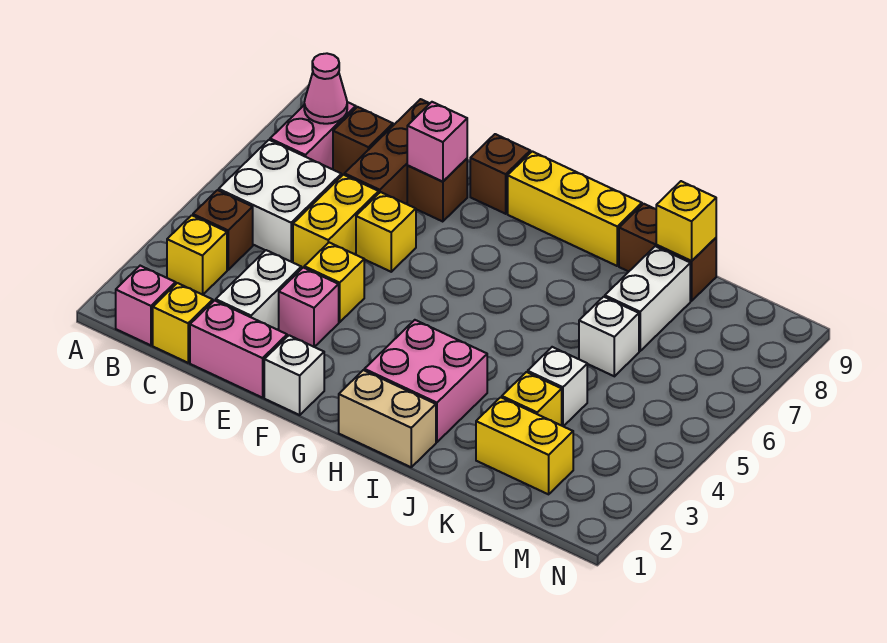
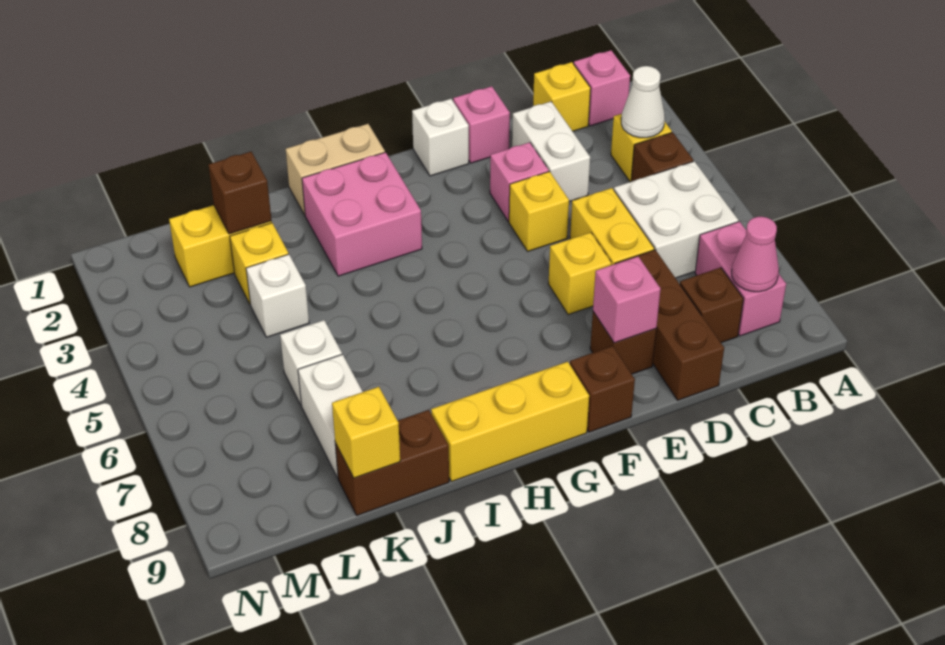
none -> white 1x1 cone [621,66,665,138]
pink 1x2 brick [190,300,287,398] -> pink 1x1 brick [453,86,510,163]
none -> brown 1x1 brick [208,152,271,234]

